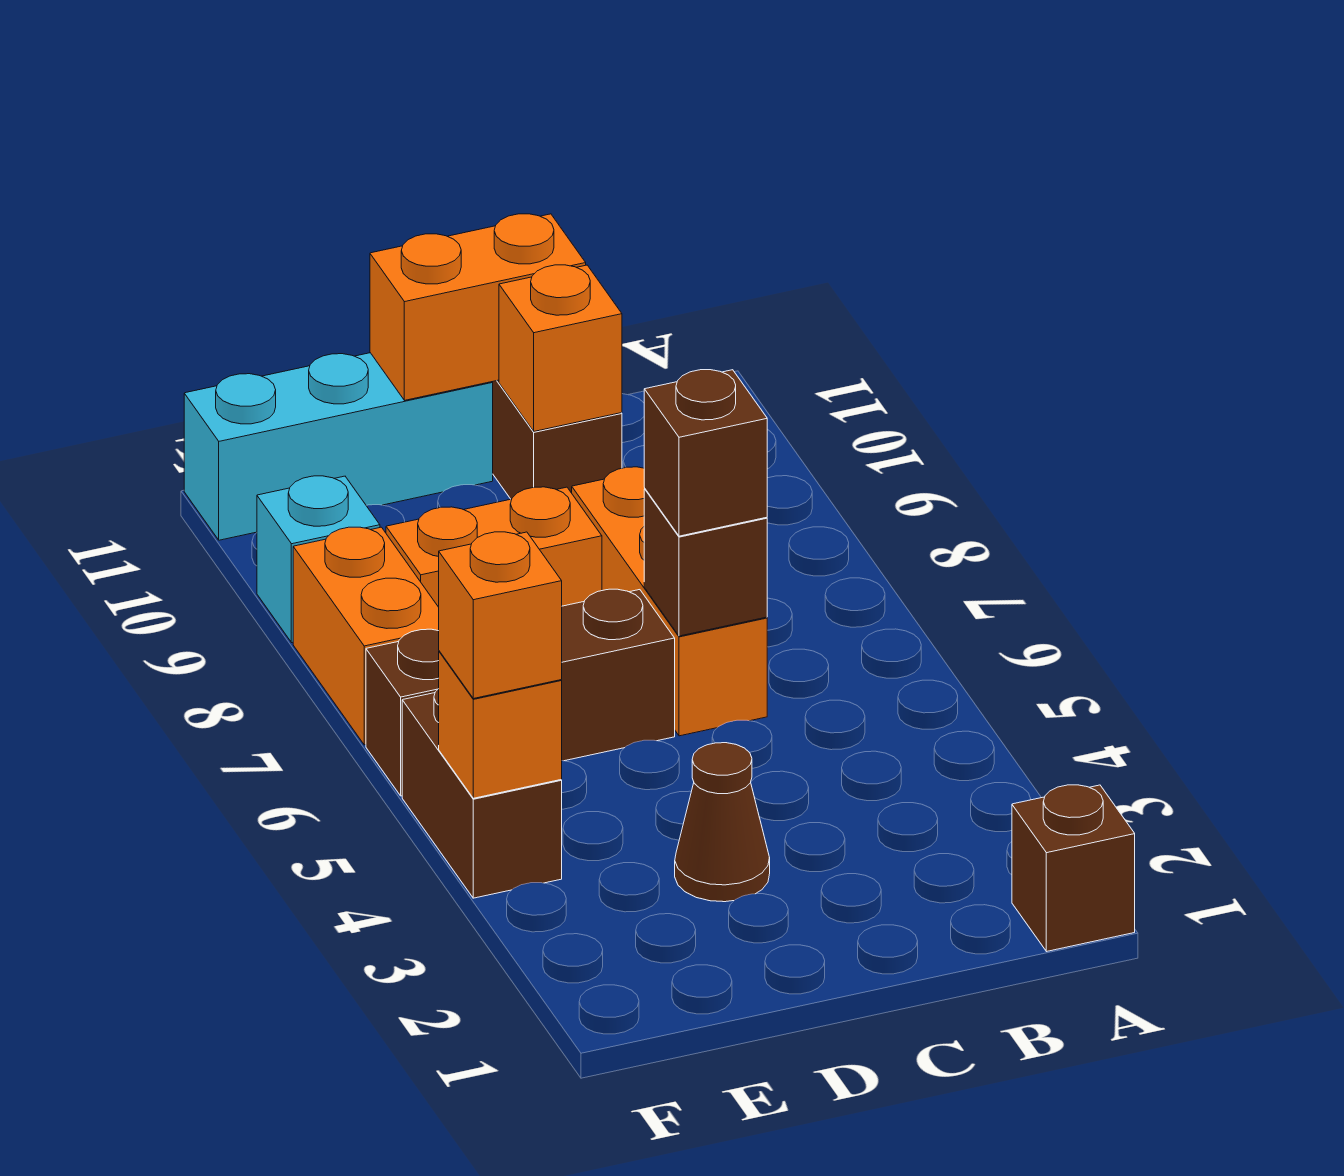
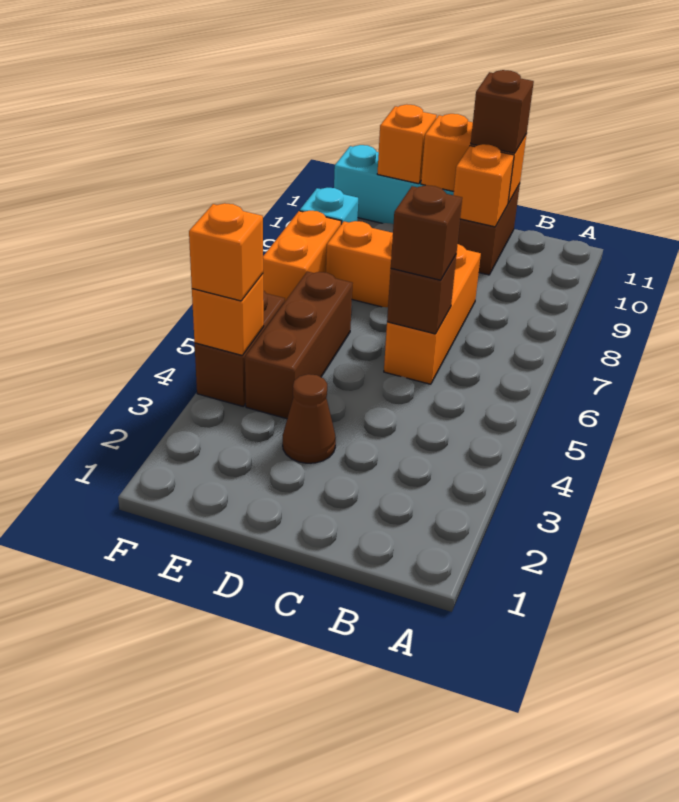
brown 1x1 brick [1012,785,1135,952] -> brown 1x1 brick moved to [471,70,534,153]
brown 1x3 brick [366,589,675,796] -> brown 1x3 brick turned to [245,272,353,419]
none -> orange 1x1 brick [377,104,437,184]

